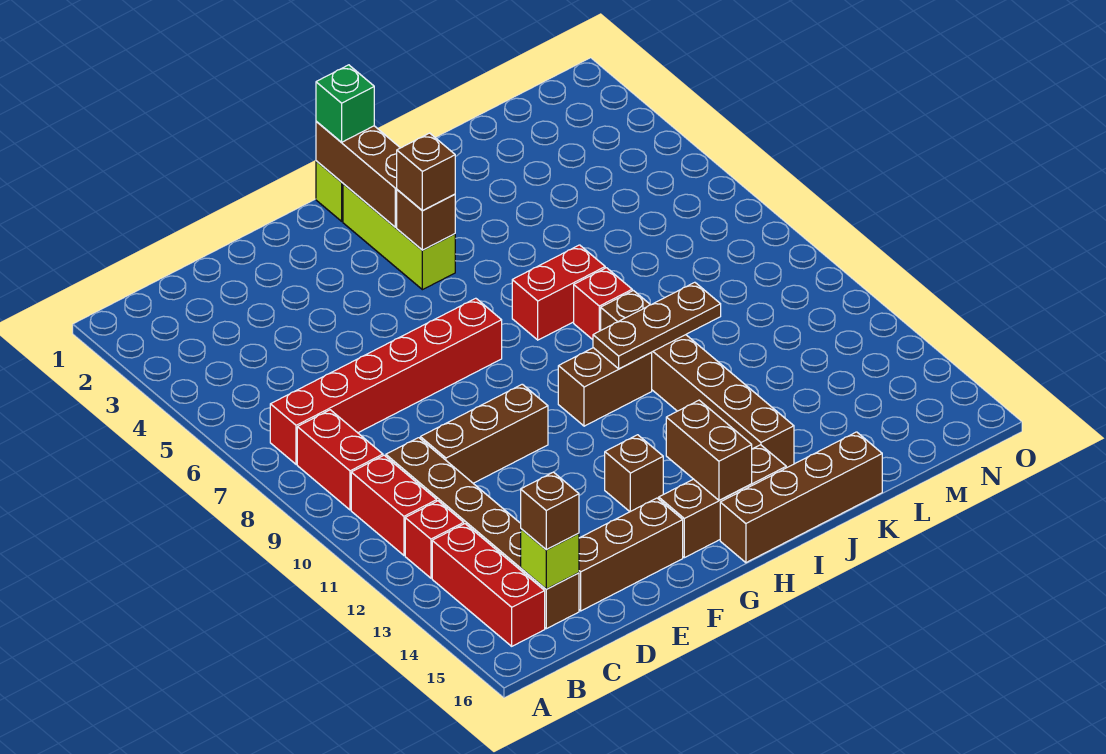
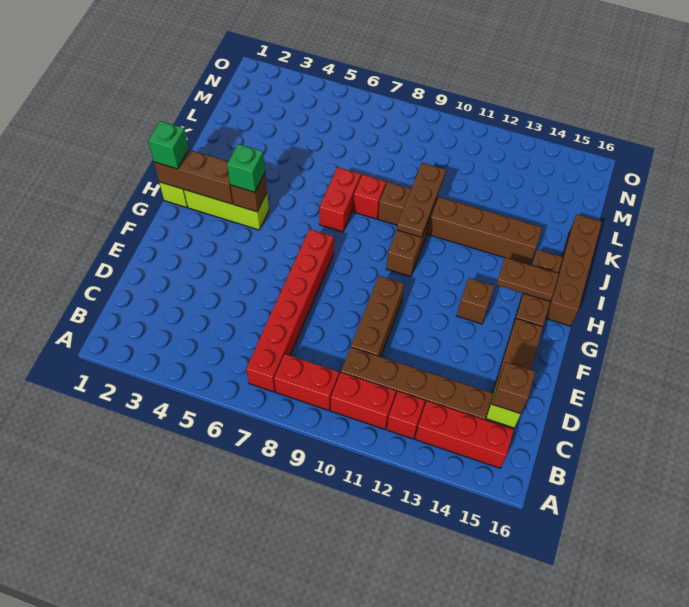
brown 1x1 brick [397,133,455,211] -> green 1x1 brick [227,144,265,192]
brown 1x2 brick [666,400,752,500] -> brown 1x2 plate [496,258,559,301]

